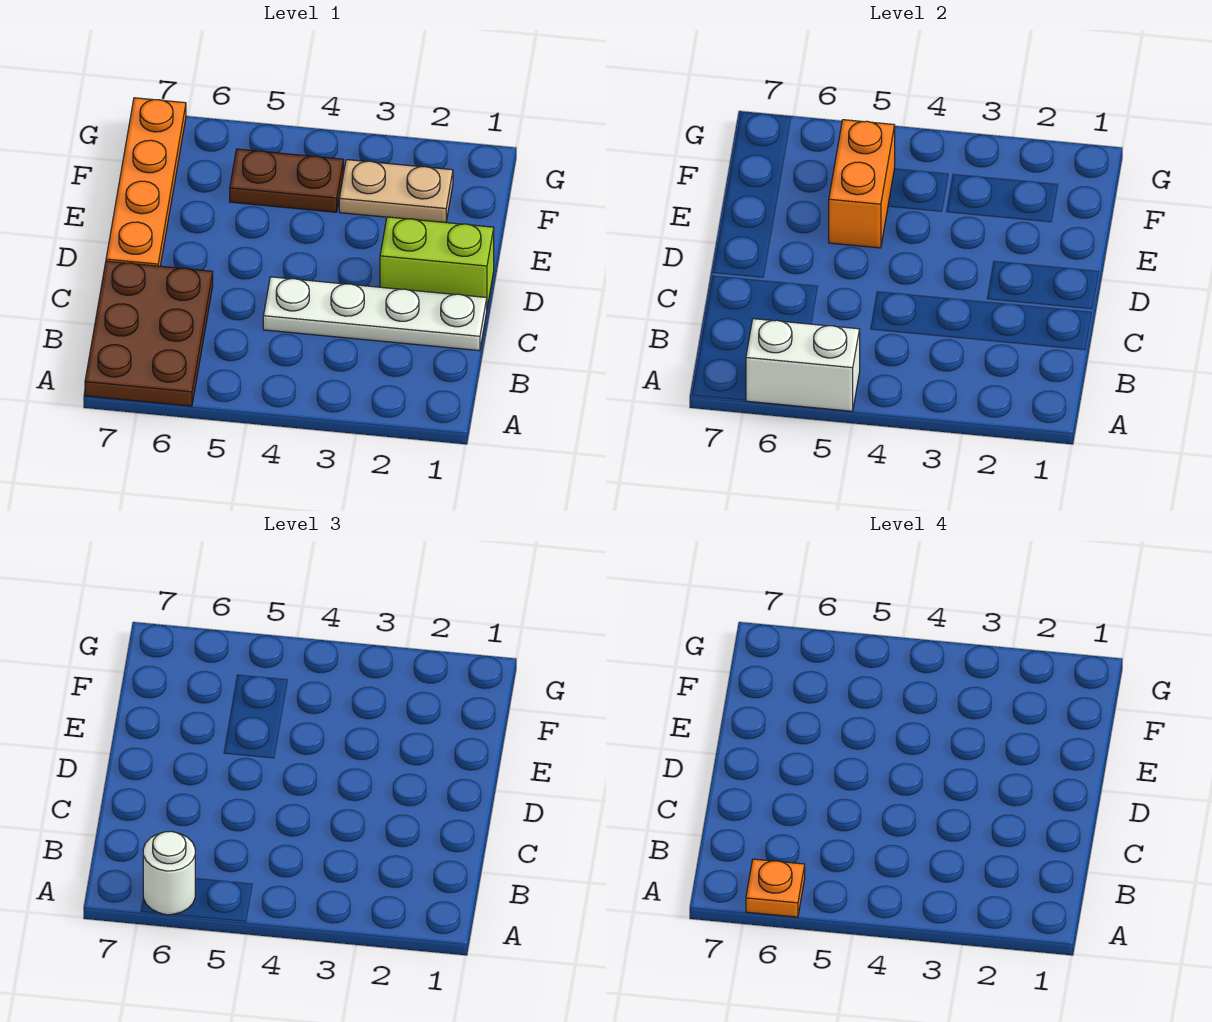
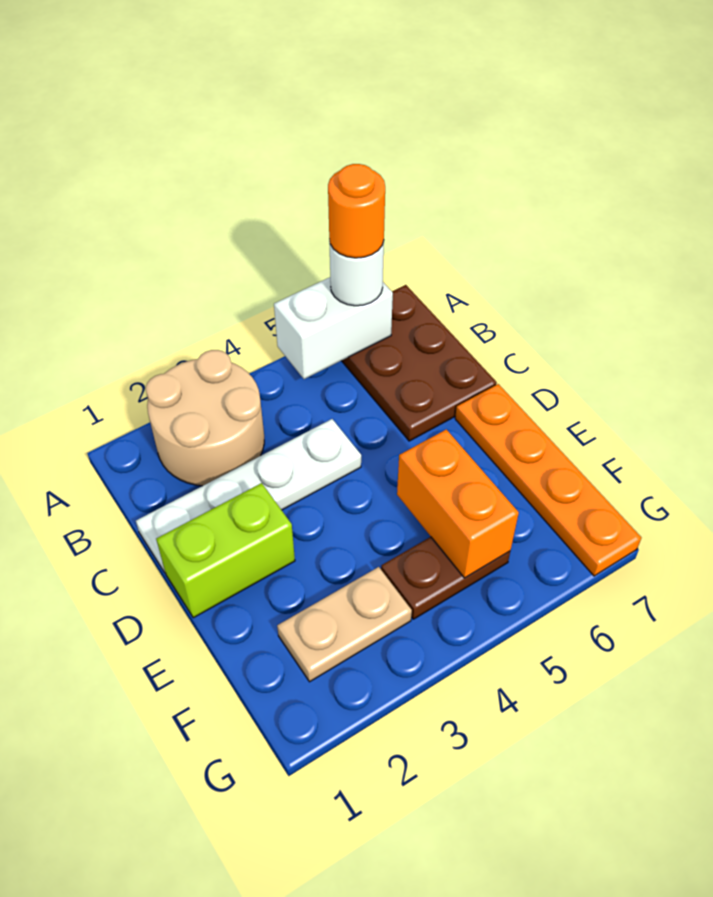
none -> tan 2x2 round brick [146,350,264,486]
orange 1x1 plate [746,859,805,917] -> orange 1x1 round brick [328,164,385,258]

